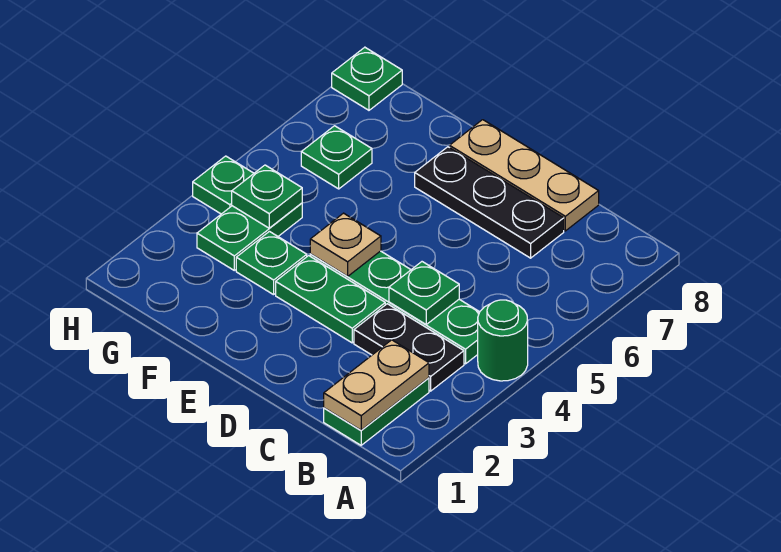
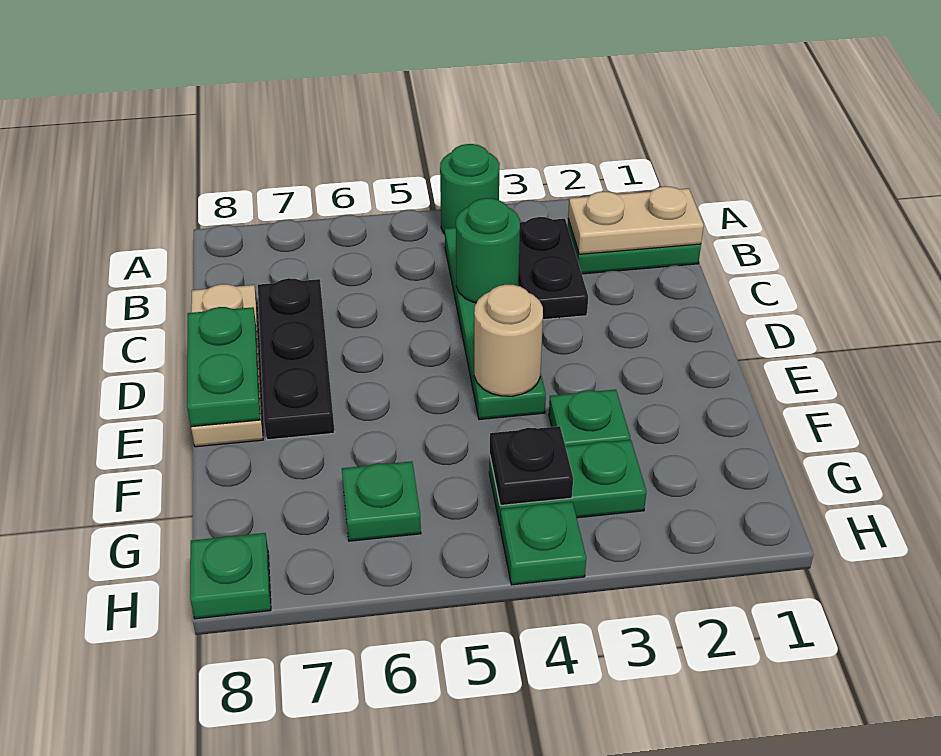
green 1x1 plate [389,262,459,324] -> green 1x1 round brick [456,198,520,303]
green 1x2 plate [276,256,385,343] -> green 1x2 plate moved to [187,307,260,427]
tan 1x1 plate [310,213,381,276] -> tan 1x1 round brick [474,284,543,396]
green 1x1 plate [232,165,302,228] -> black 1x1 plate [490,426,573,506]

